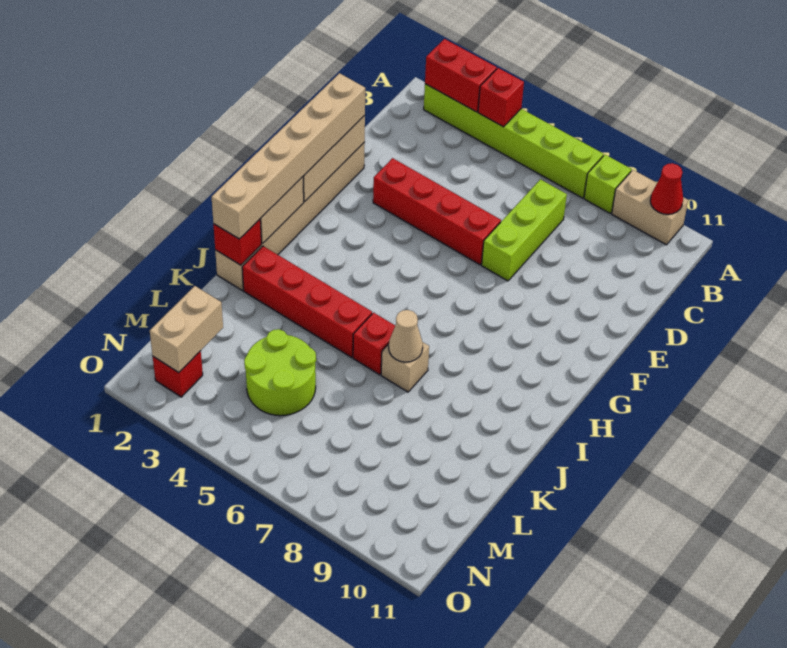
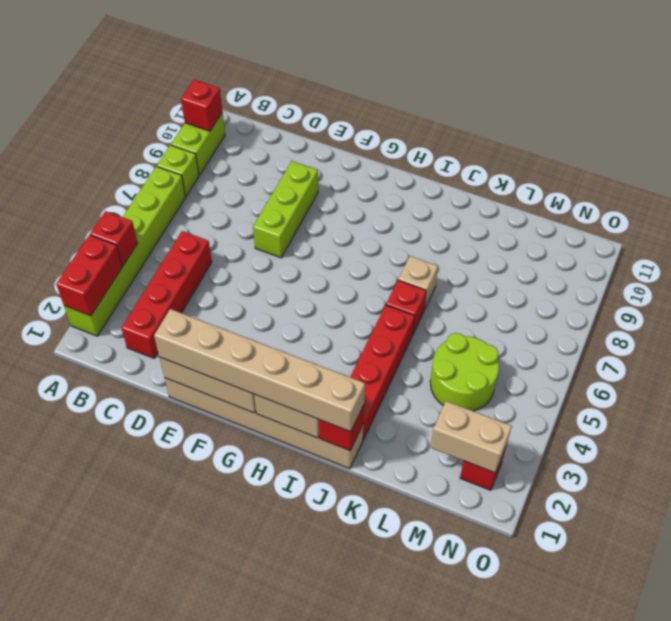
tan 1x2 brick [612,170,688,245] -> lime 1x2 brick [171,112,225,175]
red 1x1 cone [650,163,683,214] -> red 1x1 brick [181,79,222,131]
lime 1x3 brick [482,179,567,281] -> lime 1x3 brick turned to [253,161,318,258]
red 1x4 brick [373,158,501,265] -> red 1x4 brick moved to [121,231,212,358]
tan 1x1 cone [389,310,423,362] -> none

